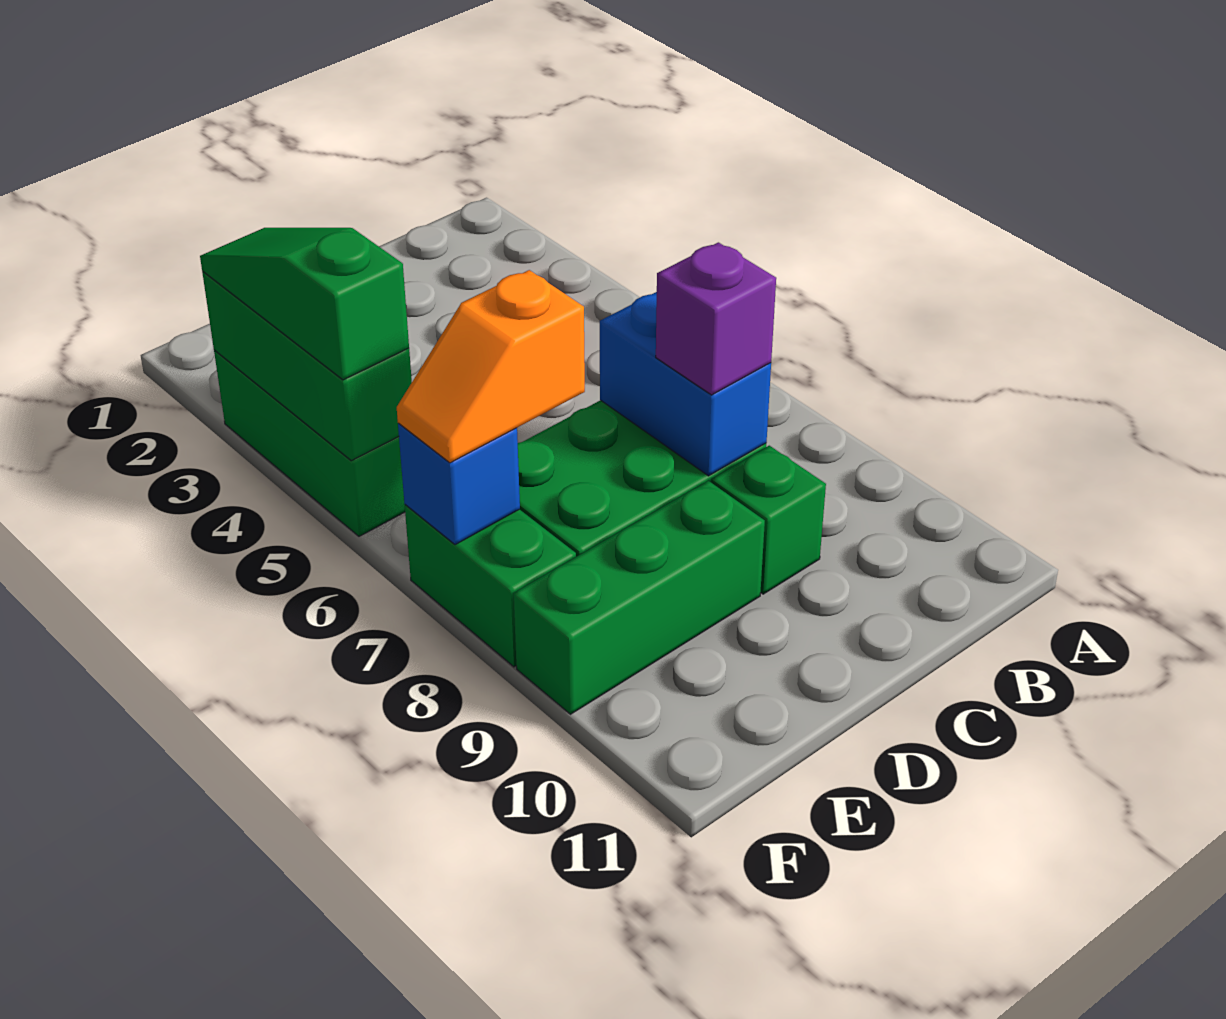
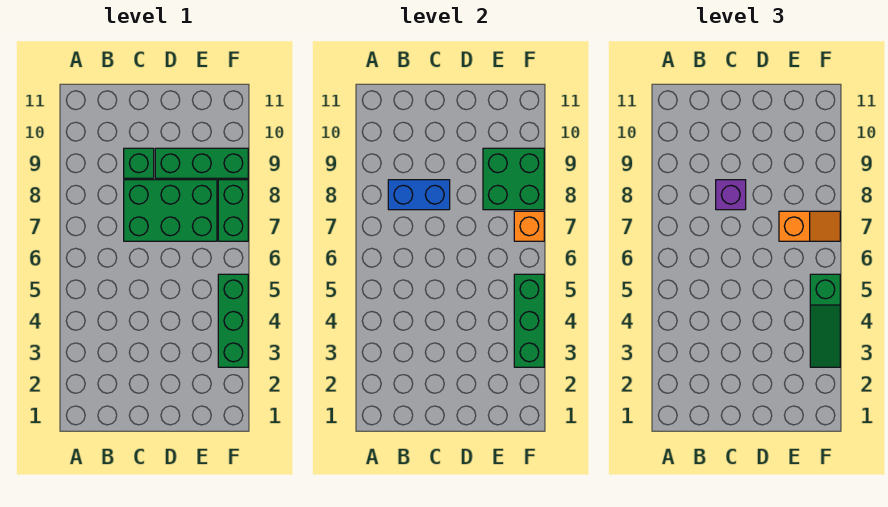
blue 1x2 brick [600,292,771,476] -> blue 1x2 brick turned to [388,180,450,210]
none -> green 2x2 brick [483,148,544,210]
blue 1x1 brick [398,423,520,545] -> orange 1x1 brick [514,211,544,241]

